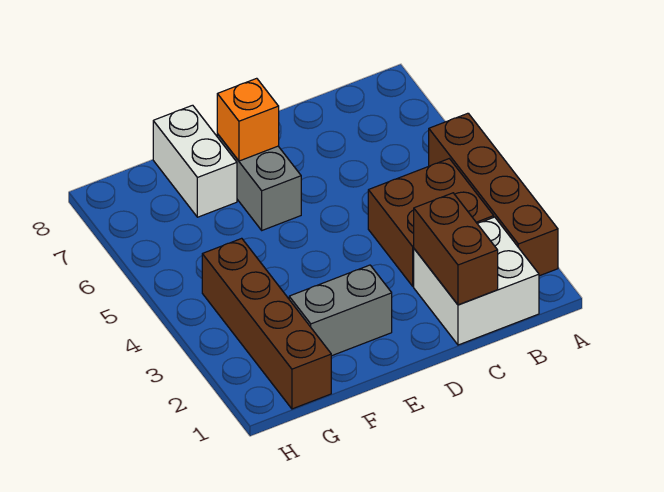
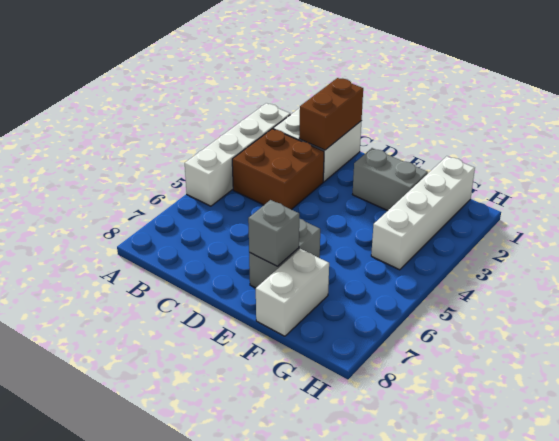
brown 1x4 brick [429,113,558,276] -> white 1x4 brick [185,103,290,206]
orange 1x1 brick [217,78,279,161] -> grey 1x1 brick [248,200,299,266]
brown 1x4 brick [202,238,331,409] -> white 1x4 brick [371,156,475,270]

